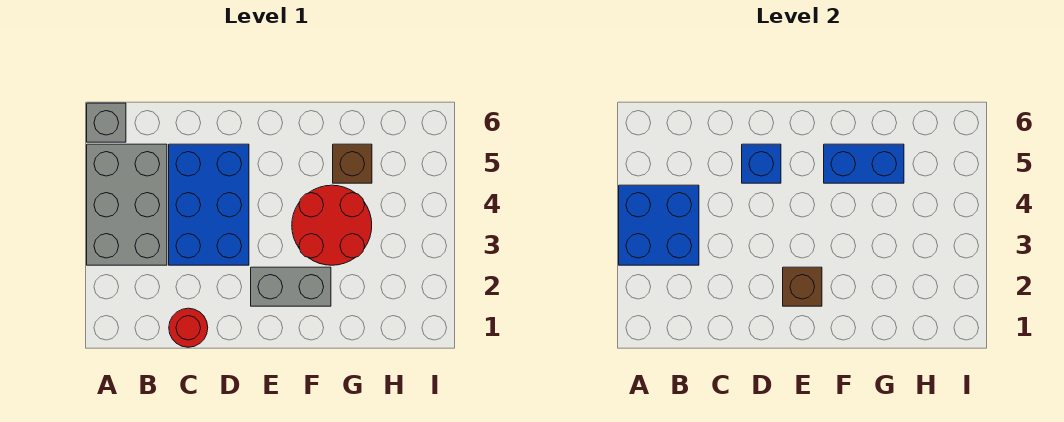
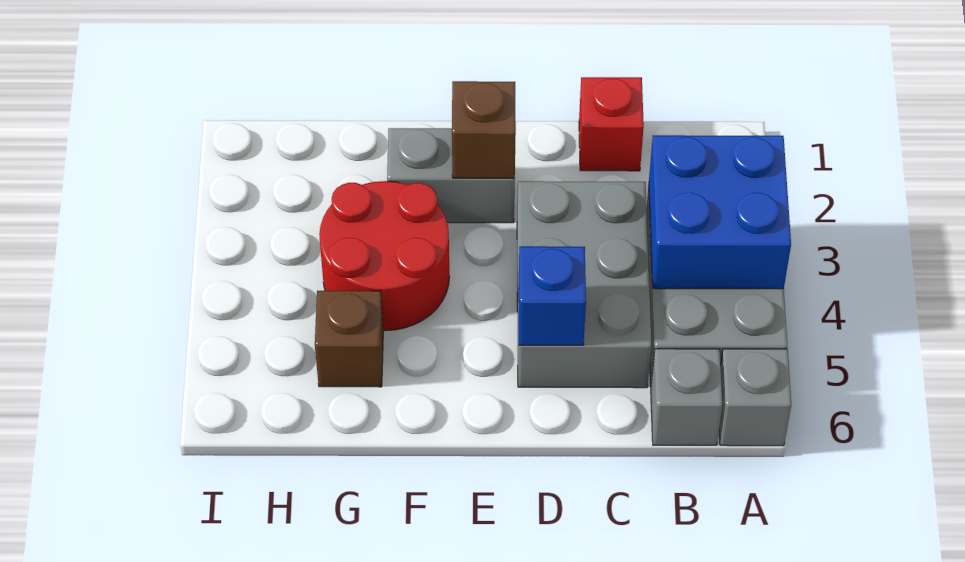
none -> grey 1x1 brick [651,349,722,445]
red 1x1 round brick [169,308,208,347] -> red 1x1 brick [579,77,644,171]
blue 2x3 brick [169,144,249,265] -> grey 2x3 brick [517,181,651,388]
blue 1x2 brick [824,144,904,183] -> none

